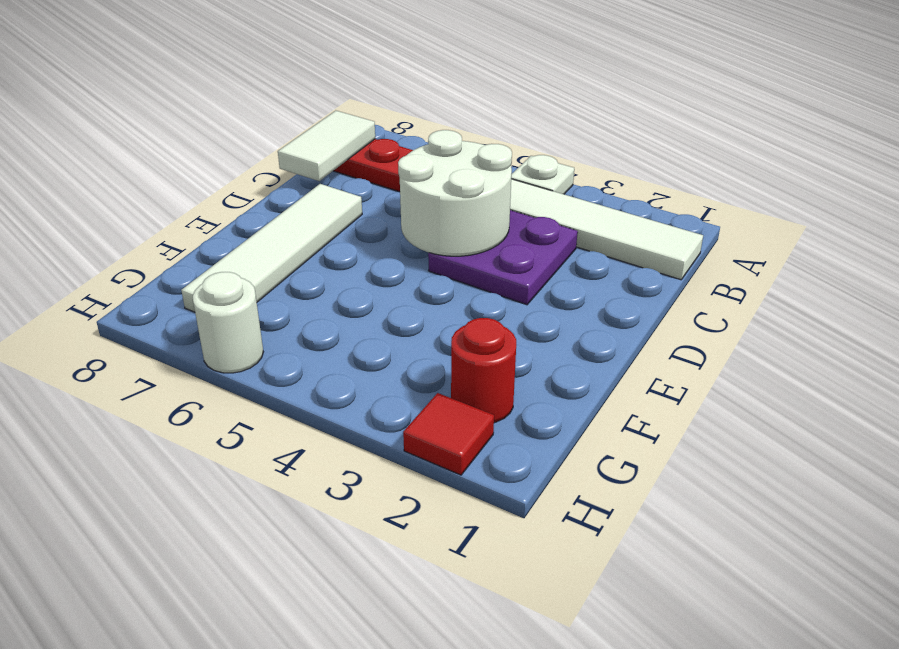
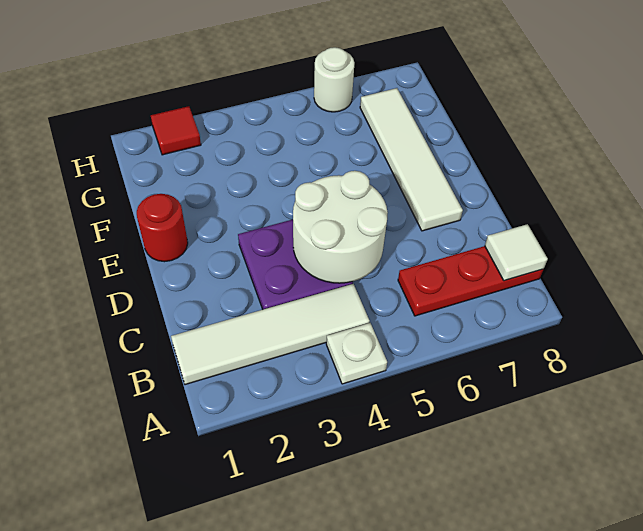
white 1x2 tile [278,111,375,181] -> white 1x1 tile [485,224,548,281]
red 1x1 round brick [451,318,516,423] -> red 1x1 round brick moved to [137,194,188,262]

